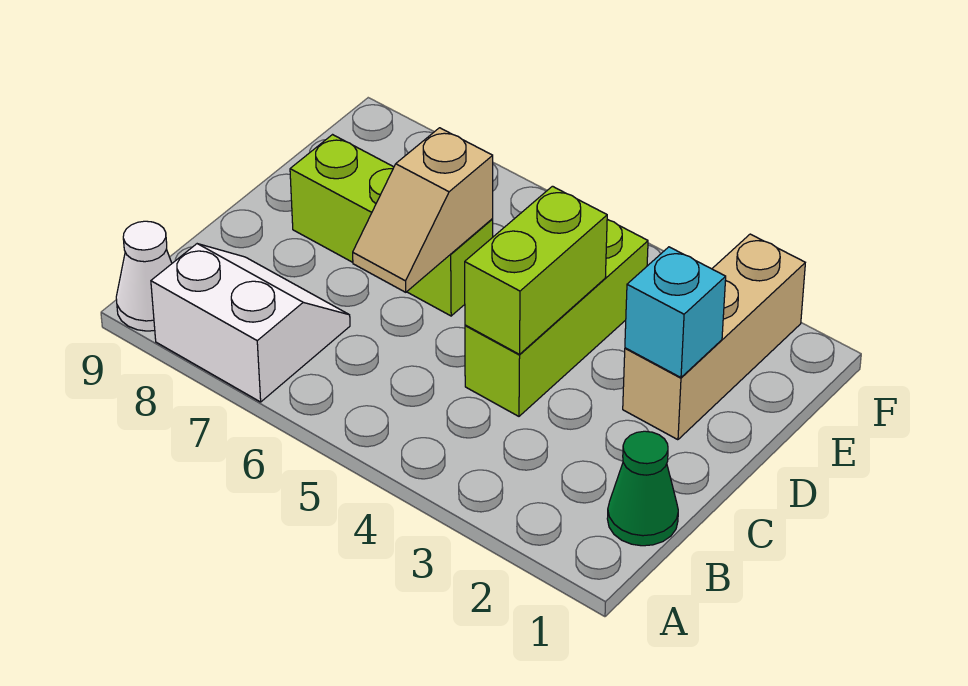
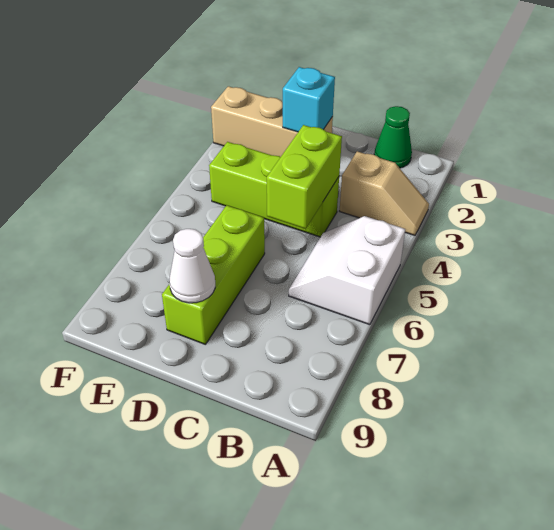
white 2x2 slope [151,244,350,402] -> white 2x2 slope moved to [289,216,405,325]
white 1x1 cone [116,221,172,331] -> white 1x1 cone moved to [169,229,215,303]
lime 1x2 brick [465,186,607,354] -> lime 1x2 brick turned to [267,125,342,229]
tan 1x2 slope [353,128,493,292] -> tan 1x2 slope moved to [340,151,429,235]

